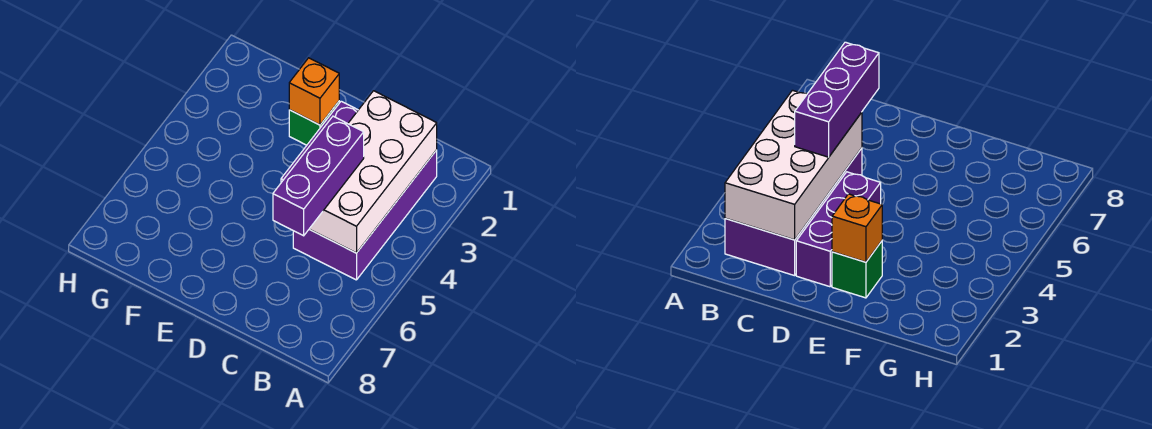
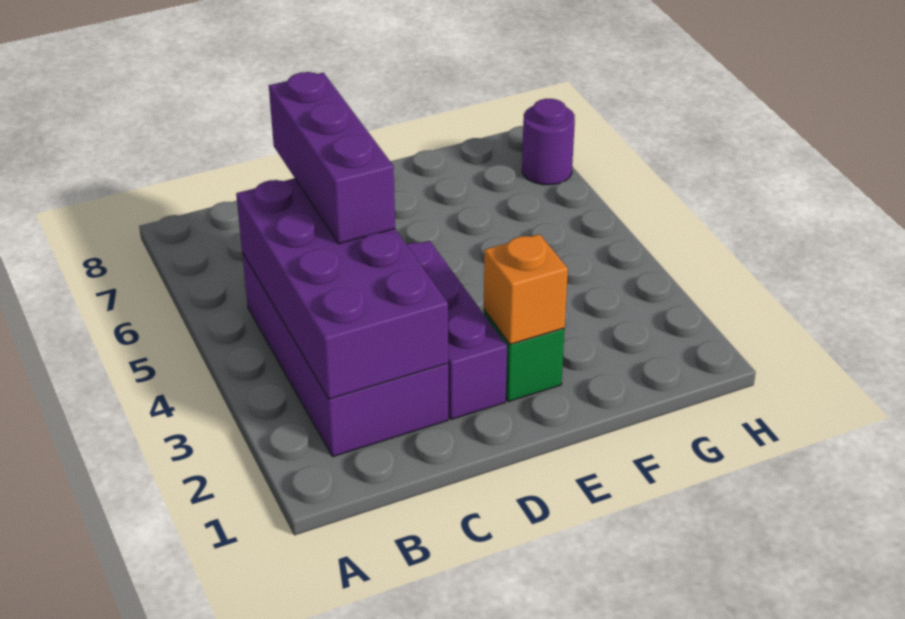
white 2x4 brick [310,91,437,253] -> purple 2x4 brick [236,178,448,399]
none -> purple 1x1 round brick [522,99,575,185]

